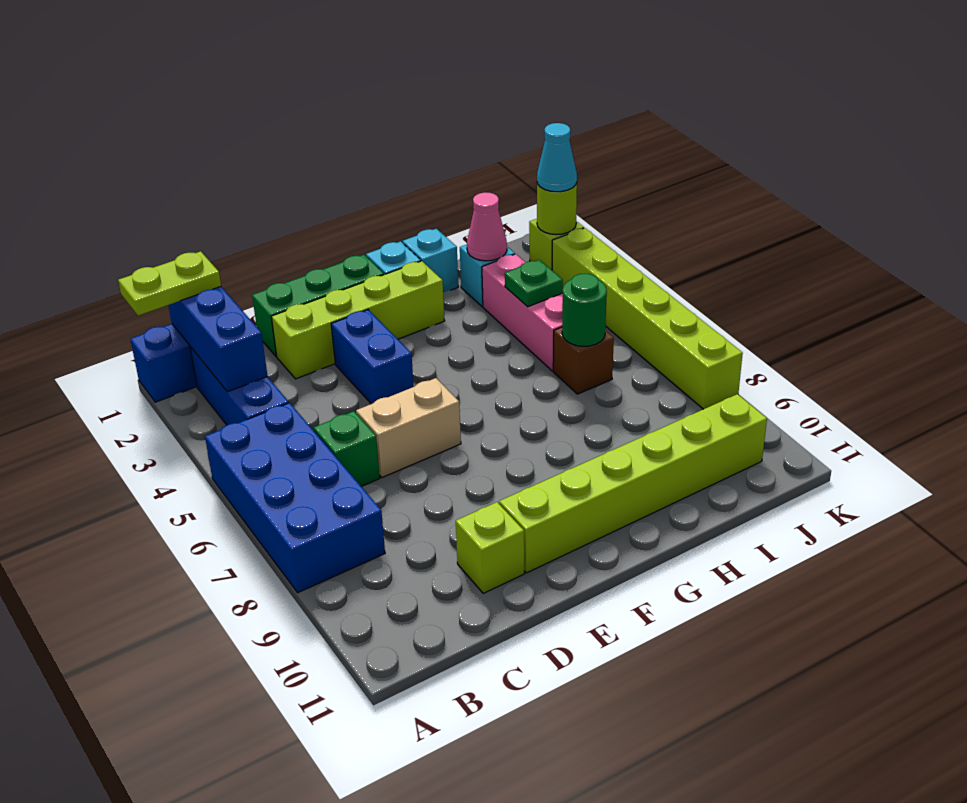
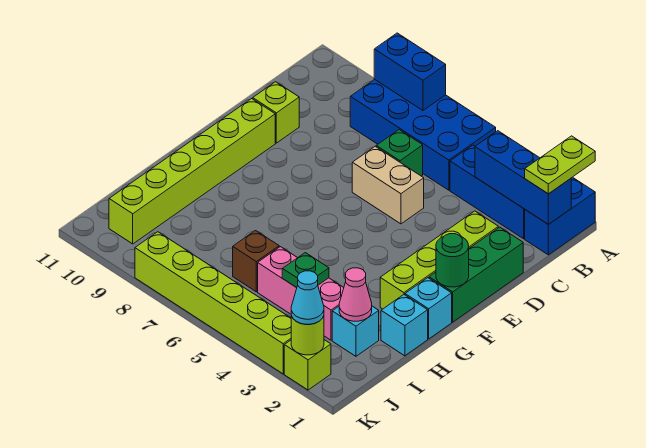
tan 1x2 brick [356,378,461,477] -> tan 1x2 brick turned to [352,146,424,224]
blue 1x2 brick [331,310,414,404] -> blue 1x2 brick moved to [374,33,446,110]
green 1x1 round brick [562,274,607,346] -> green 1x1 round brick moved to [436,234,469,287]

